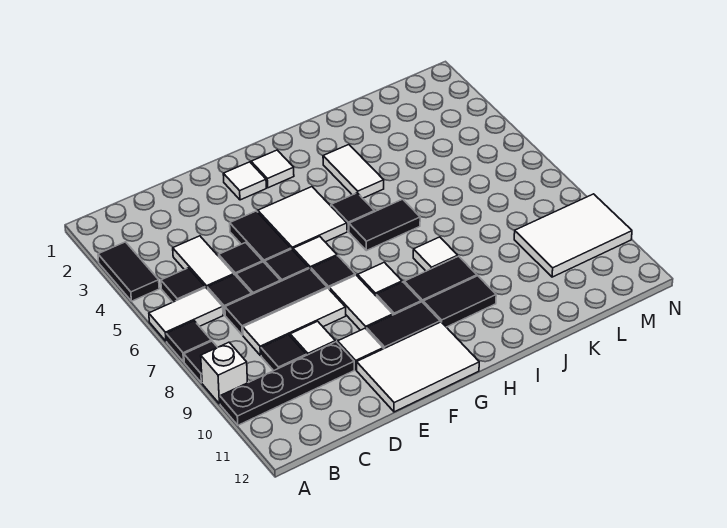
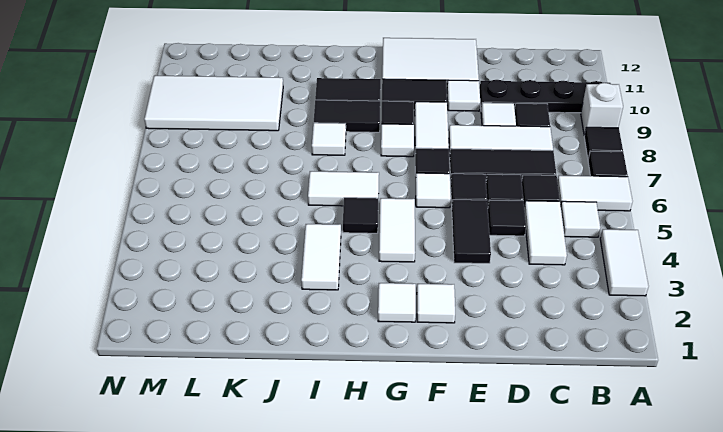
black 1x2 tile [98,242,159,301] -> white 1x2 tile [600,229,649,296]
black 1x1 tile [161,268,205,302] -> white 1x1 tile [561,201,600,237]
white 2x2 tile [258,187,347,250] -> white 1x2 tile [379,198,415,262]
black 1x2 tile [349,199,420,251] -> white 1x2 tile [308,171,379,206]
white 2x3 tile [514,194,632,277] -> white 2x4 tile [144,76,283,131]

